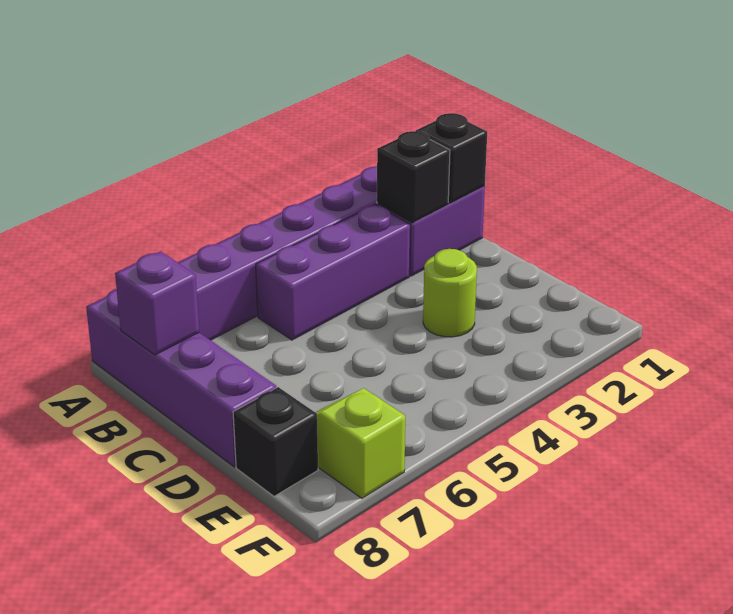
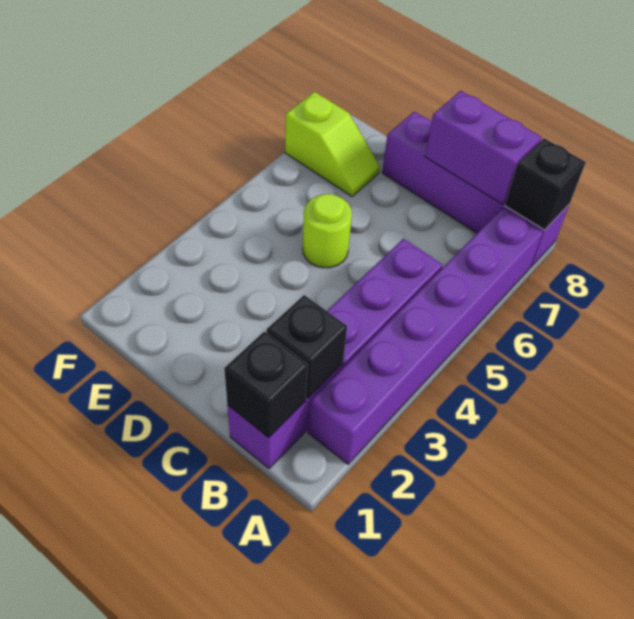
purple 1x1 brick [115,251,199,355] -> purple 1x2 brick [425,91,542,204]
lime 1x1 round brick [423,249,477,337] -> lime 1x1 round brick moved to [303,194,352,268]
black 1x1 brick [233,387,318,496] -> black 1x1 brick moved to [505,138,586,230]

